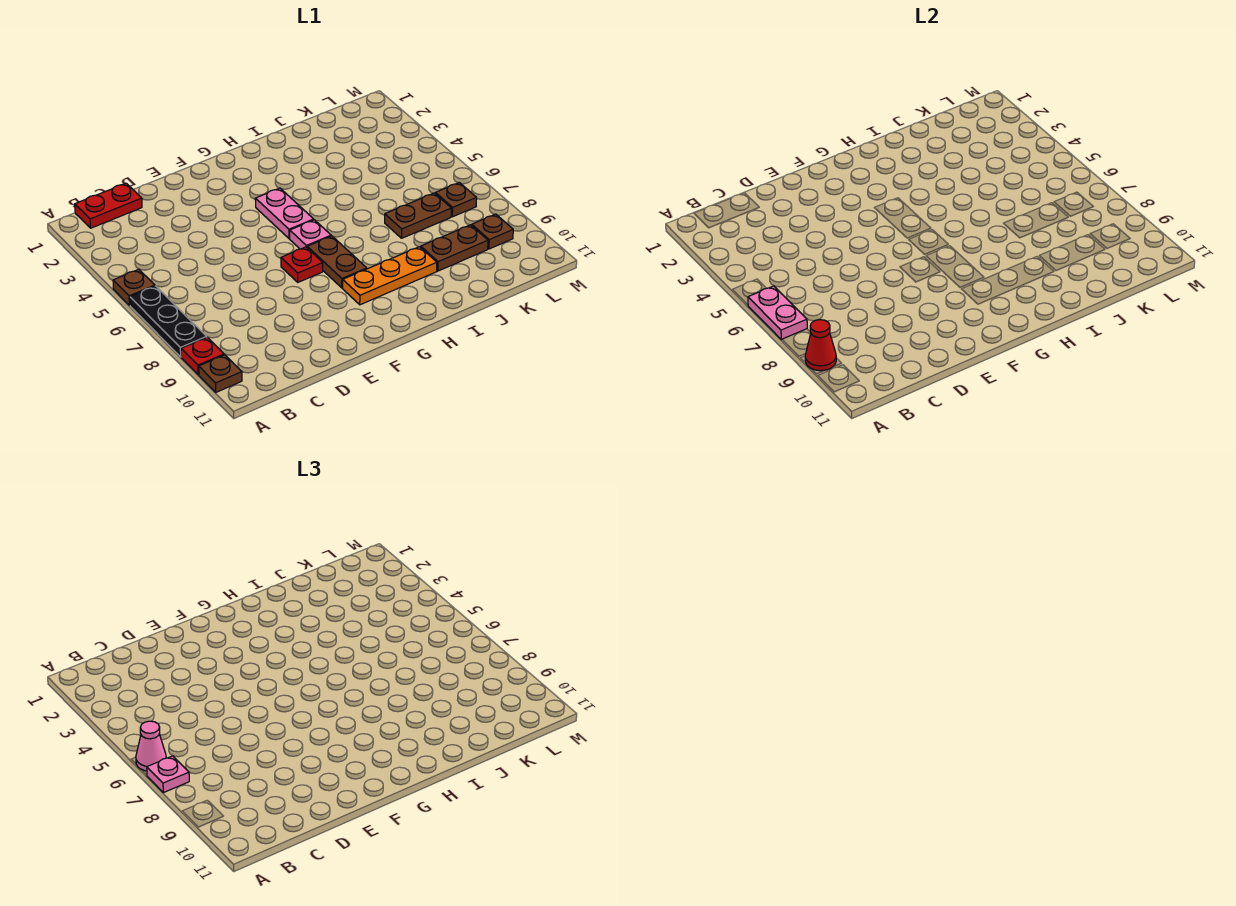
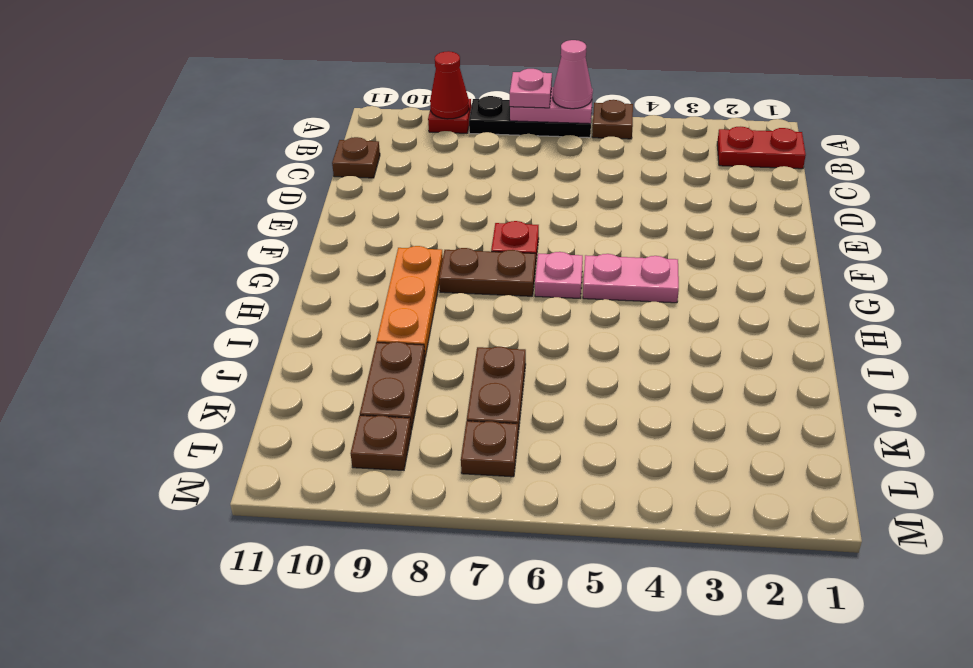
brown 1x1 plate [199,355,242,392] -> brown 1x1 plate moved to [332,137,380,178]
red 1x2 plate [75,183,142,228] -> red 1x2 plate turned to [717,127,806,169]

